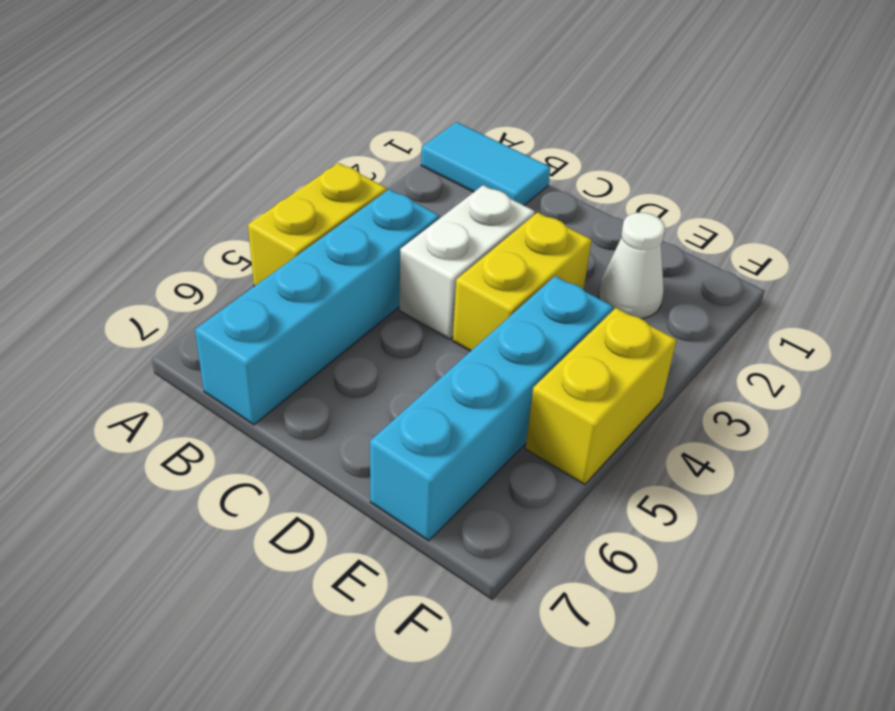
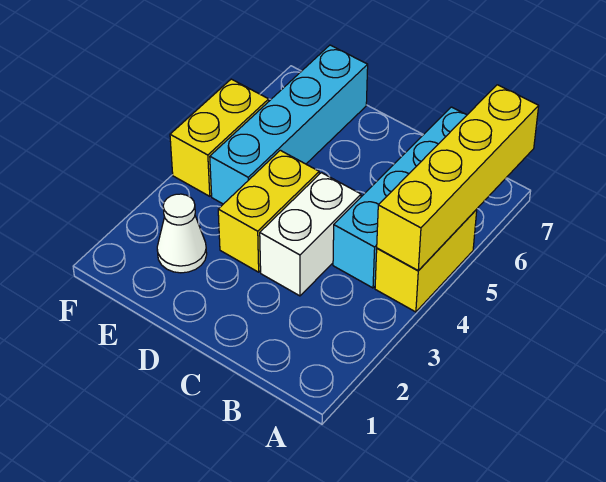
cyan 1x2 tile [421,122,551,205] -> none
none -> yellow 1x4 brick [377,85,539,271]

